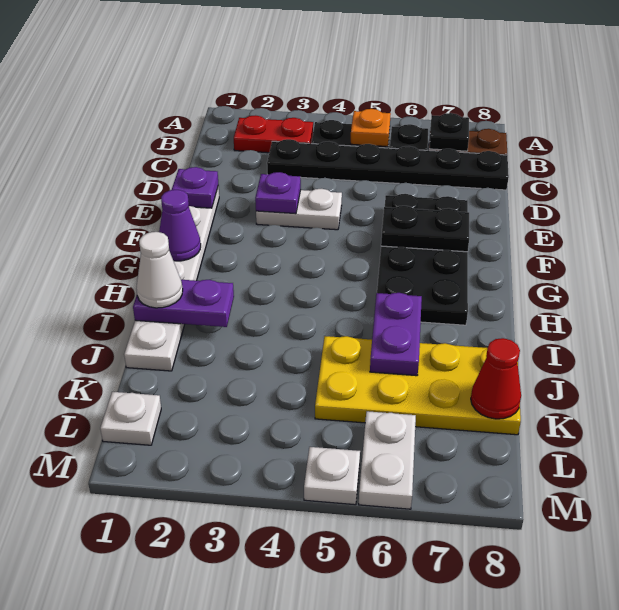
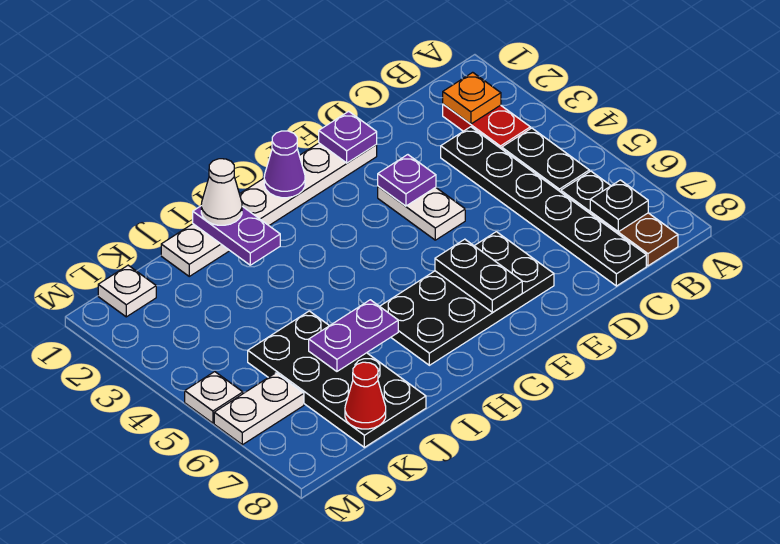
orange 1x1 plate [350,109,391,147] -> orange 1x1 plate moved to [443,72,501,124]
yellow 2x4 plate [315,336,521,435] -> black 2x4 plate [248,311,426,447]

